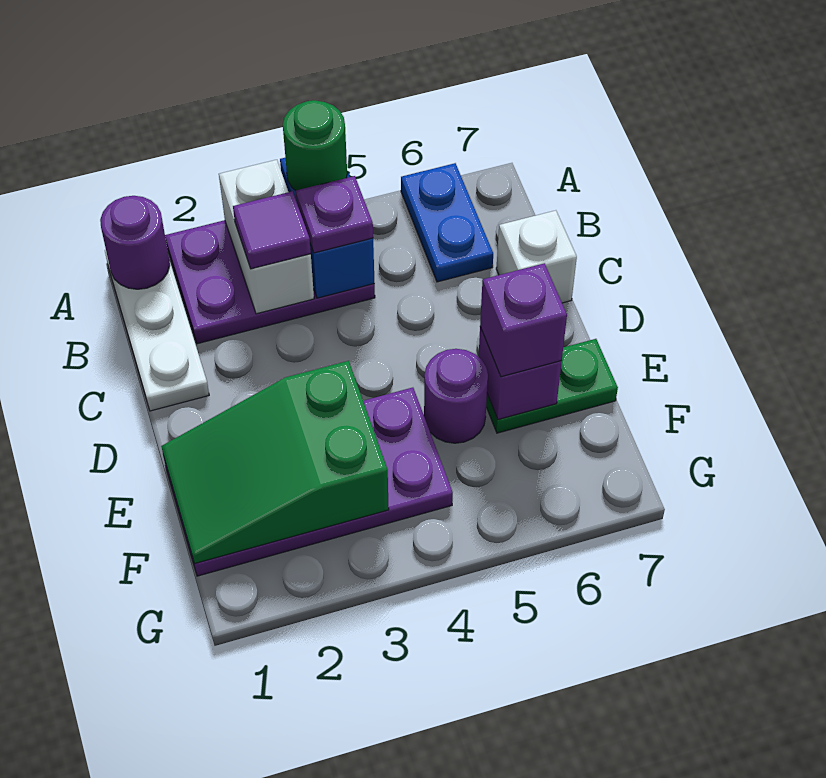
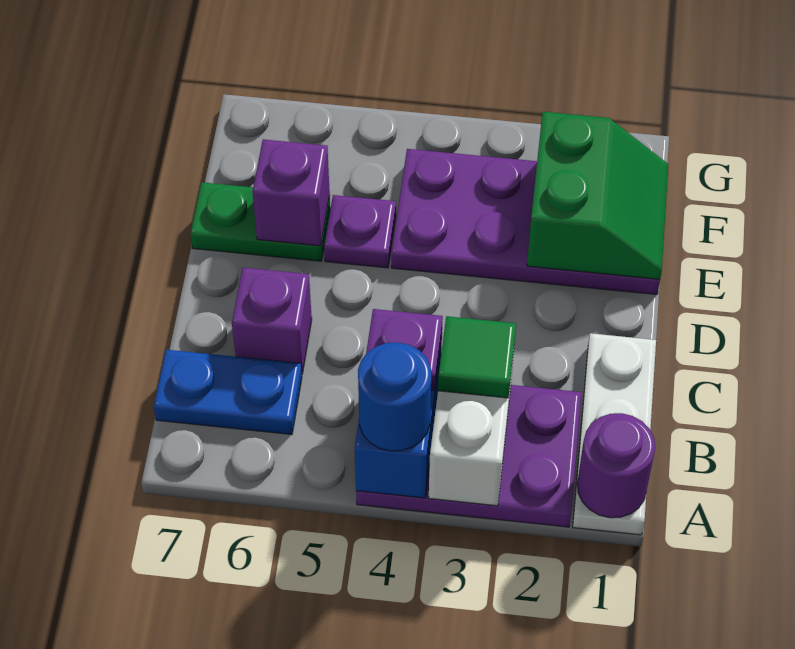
green 1x1 round brick [283,100,347,191] -> blue 1x1 round brick [358,342,431,451]
blue 1x2 plate [401,163,493,282] -> blue 1x2 plate turned to [154,350,302,435]
purple 1x1 tile [233,191,311,269] -> green 1x1 tile [438,316,516,398]
white 1x1 brick [496,210,577,303] -> none
green 2x3 slope [161,361,389,564] -> green 2x2 slope [527,112,669,279]
purple 1x1 round brick [424,349,488,443] -> purple 1x1 plate [324,195,396,268]
purple 1x1 brick [480,263,567,377] -> purple 1x1 brick moved to [232,268,312,374]

